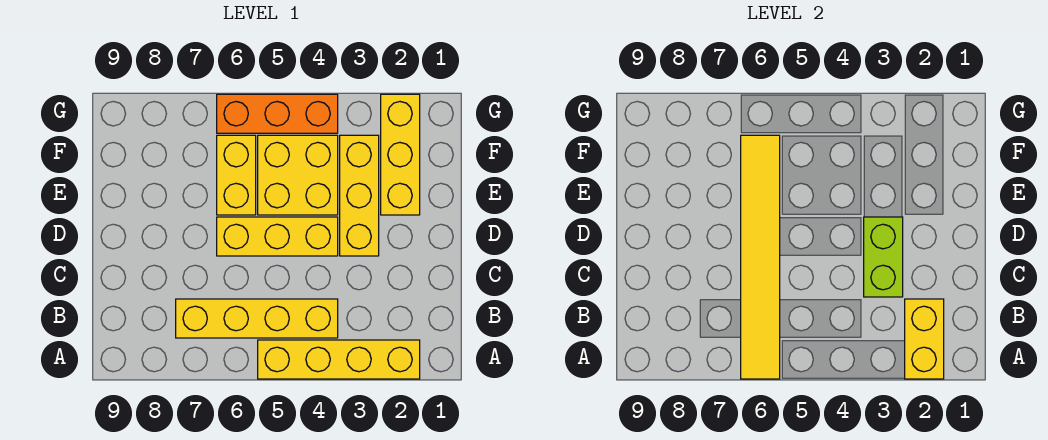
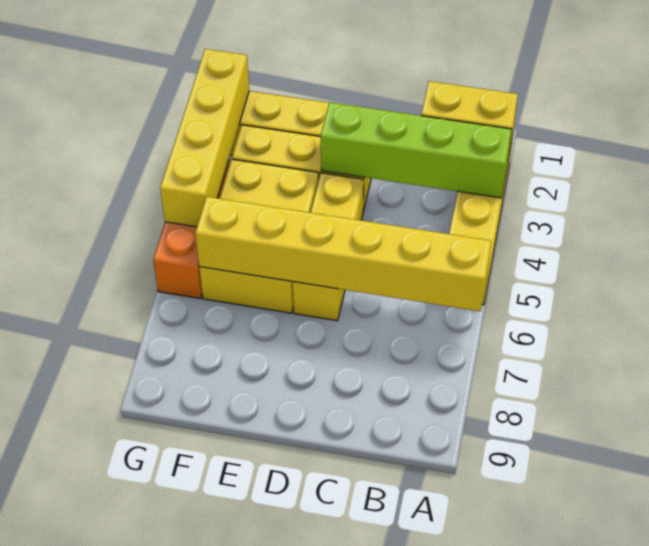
yellow 1x6 tile [741,135,780,379] -> yellow 1x6 brick [195,197,491,311]
yellow 1x4 brick [176,299,338,338] -> yellow 1x4 brick moved to [160,49,249,227]
lime 1x2 brick [864,217,903,297] -> lime 1x4 brick [321,102,512,198]

